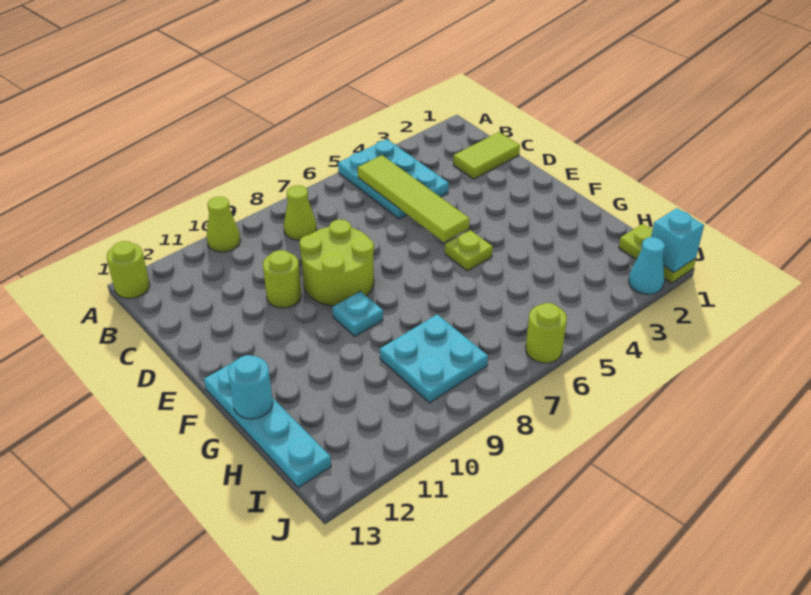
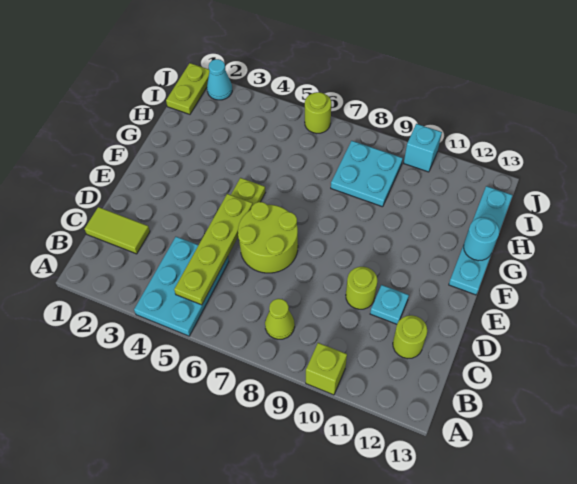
lime 1x1 cone [207,197,241,252] -> lime 1x1 brick [306,343,347,395]
lime 1x1 round brick [107,241,150,298] -> lime 1x1 round brick moved to [393,315,427,359]
lime 1x4 tile [358,155,470,242] -> lime 1x4 plate [174,194,253,305]
lime 2x2 round brick [299,220,374,306] -> lime 2x2 round brick moved to [238,202,298,273]
cyan 1x1 plate [332,291,383,336] -> cyan 1x1 plate moved to [370,285,409,324]
cyan 1x1 brick [651,208,704,272] -> cyan 1x1 brick moved to [404,124,442,172]

